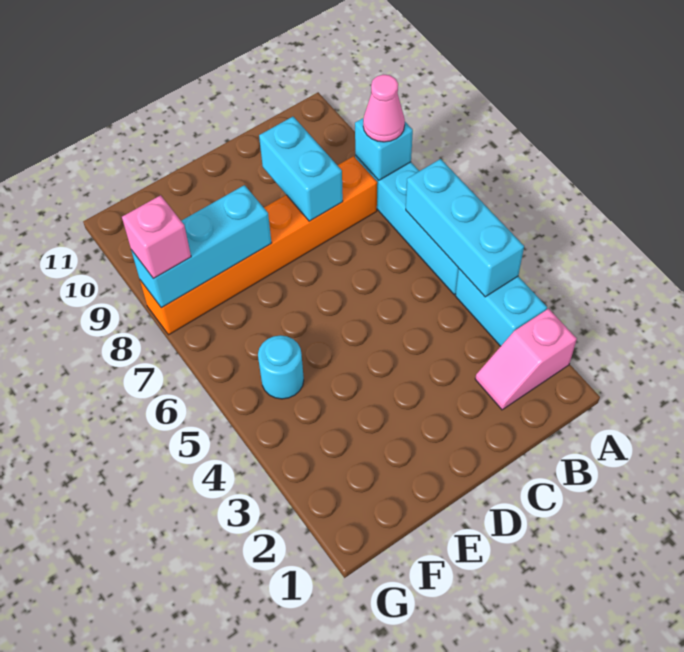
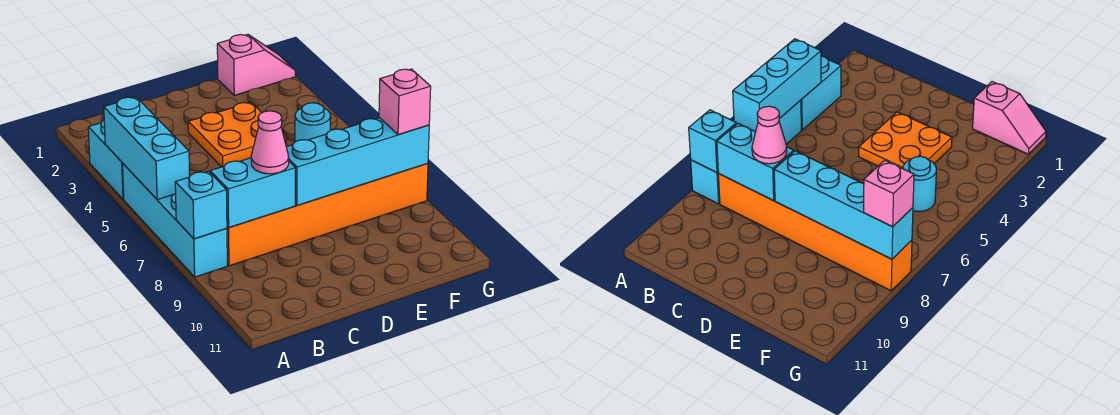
pink 1x2 slope [475,309,577,410] -> pink 1x2 slope moved to [217,34,295,95]
pink 1x1 cone [363,75,405,142] -> pink 1x1 cone moved to [251,111,289,174]
cyan 1x2 brick [259,117,343,221] -> cyan 1x2 brick turned to [210,158,295,228]
none -> orange 2x2 plate [188,102,286,167]
cyan 1x3 brick [131,185,271,308] -> cyan 1x4 brick [286,118,429,205]

